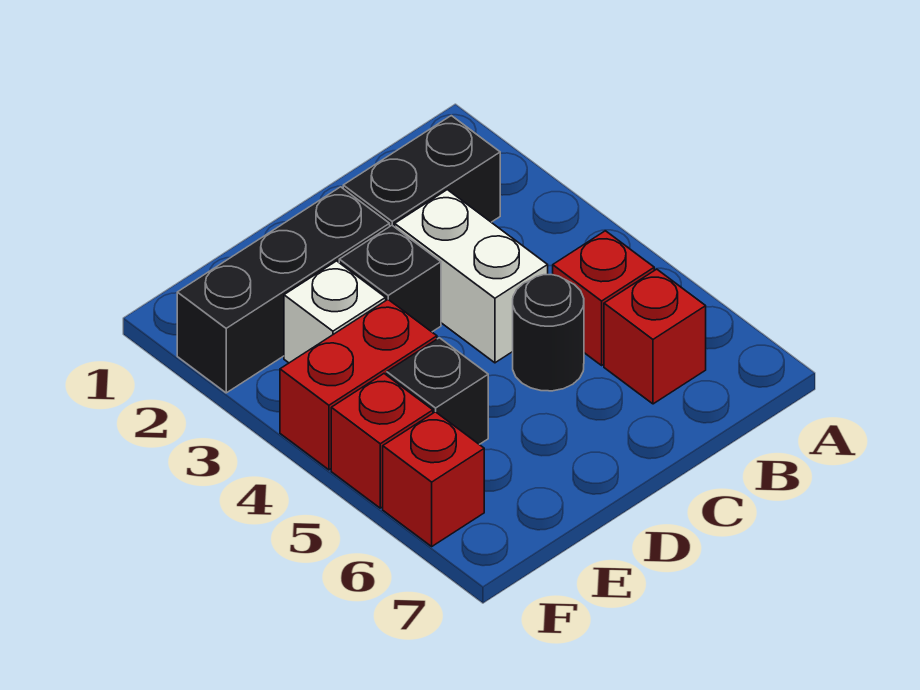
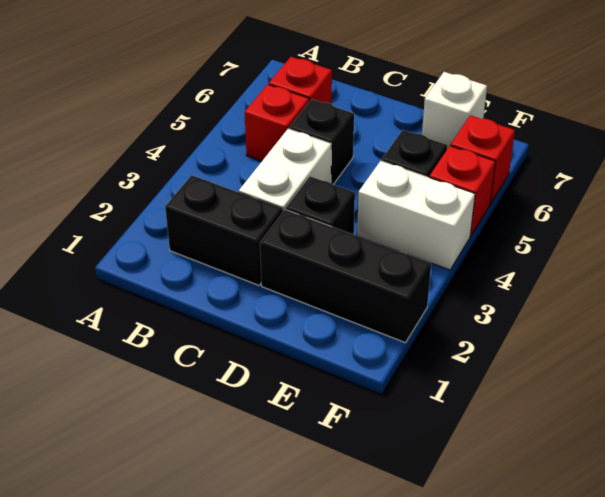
black 1x1 round brick [513,275,584,391] -> black 1x1 brick [289,99,354,184]
white 1x1 brick [284,261,386,363] -> white 1x1 brick moved to [422,72,487,149]
red 1x2 brick [280,300,437,470] -> white 1x2 brick [357,161,475,270]

